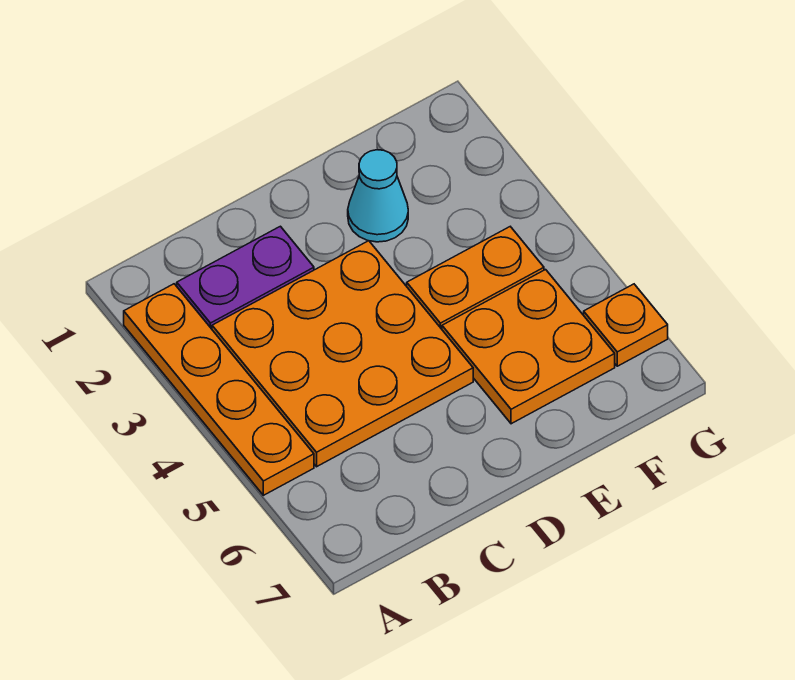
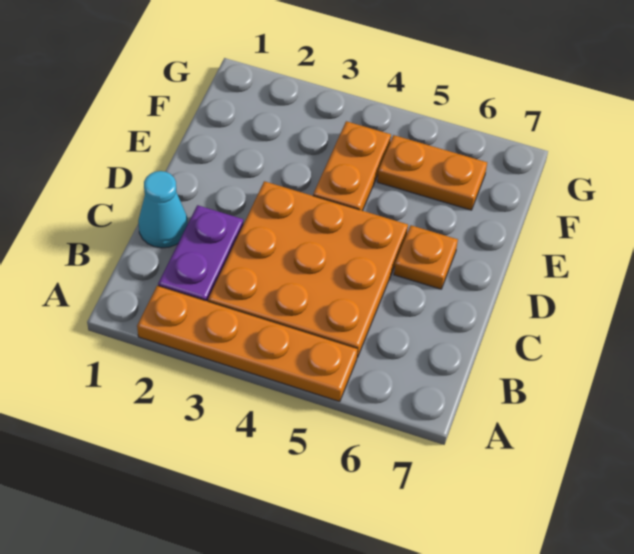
cyan 1x1 cone [348,150,408,242] -> cyan 1x1 cone moved to [138,171,188,248]
orange 2x2 plate [442,270,615,424] -> orange 1x2 plate [377,135,487,210]
orange 1x1 plate [584,284,668,366] -> orange 1x1 plate moved to [394,225,458,289]

